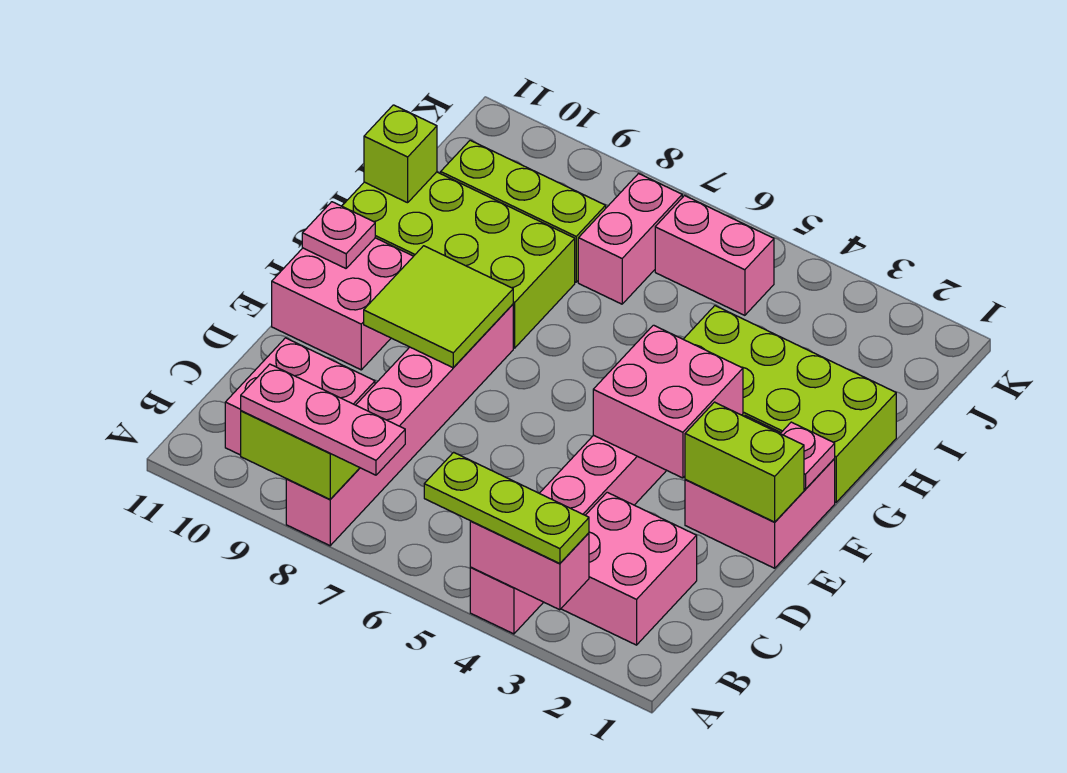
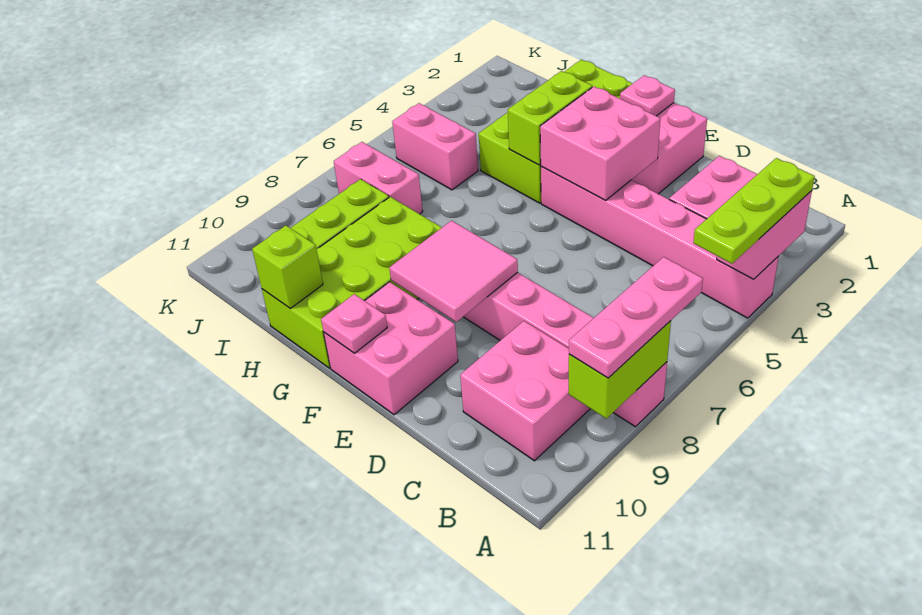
lime 1x2 brick [685,402,804,522] -> lime 1x2 brick moved to [508,71,592,165]
lime 2x2 tile [364,246,513,368] -> pink 2x2 tile [389,221,518,322]
pink 1x2 brick [655,196,774,315] -> pink 1x2 brick turned to [392,103,478,190]

